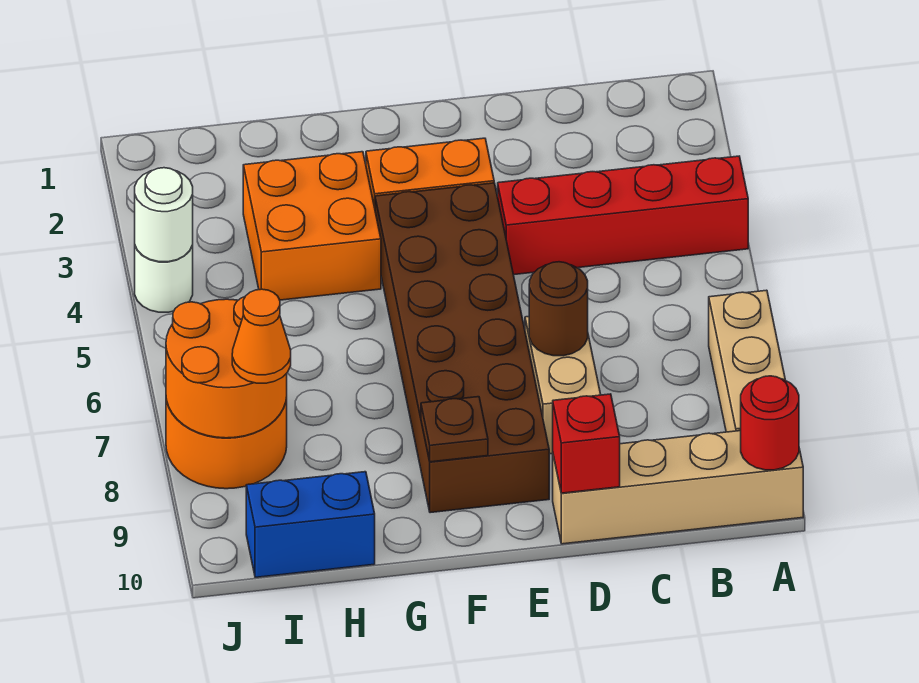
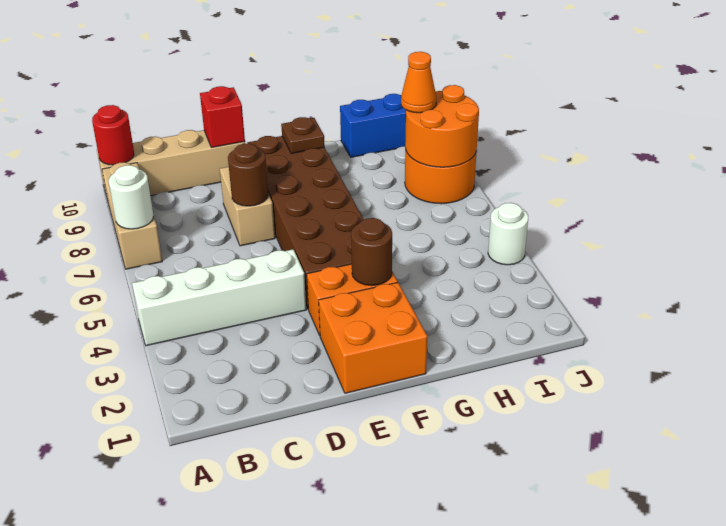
red 1x4 brick [498,156,748,275] -> white 1x4 brick [132,249,306,346]
none -> brown 1x1 round brick [351,218,392,286]
orange 2x2 brick [243,152,381,300] -> orange 2x2 brick moved to [319,282,427,393]
white 1x1 round brick [135,168,193,262] -> white 1x1 round brick moved to [109,165,153,229]

